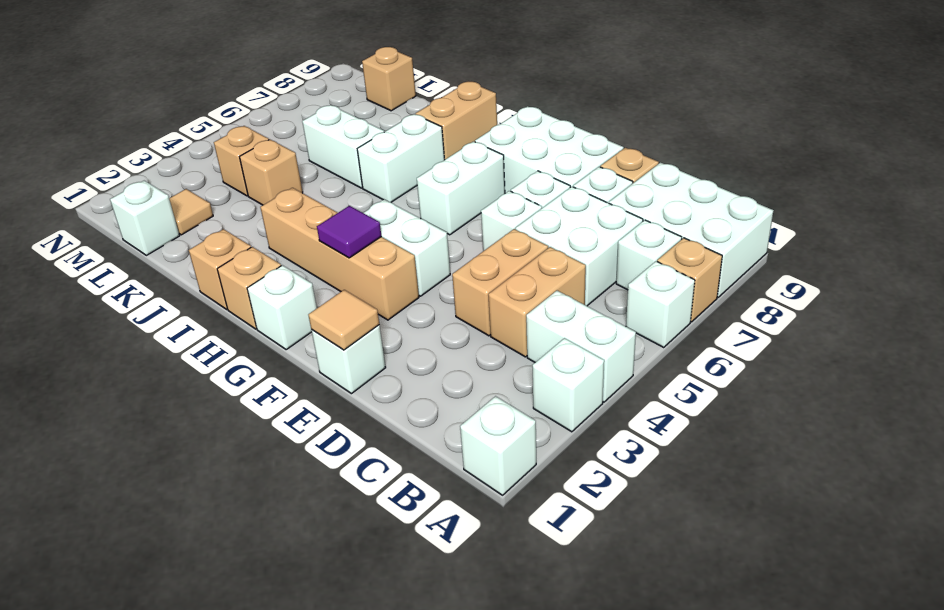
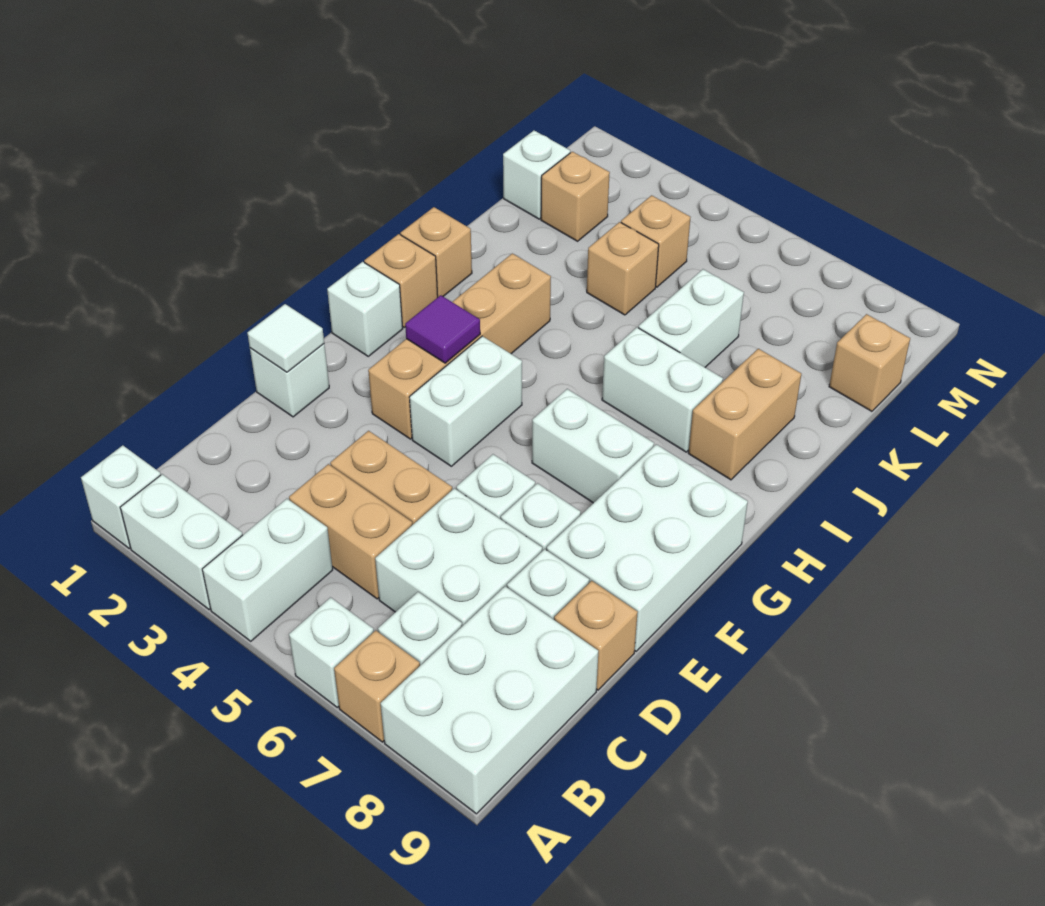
white 1x1 brick [533,338,604,432] -> white 1x2 brick [120,474,243,610]
tan 1x1 tile [309,290,379,350] -> white 1x1 tile [247,304,324,372]
tan 1x2 brick [416,82,497,160] -> tan 1x2 brick turned to [688,349,801,480]
tan 1x1 tile [169,189,213,235] -> tan 1x1 brick [541,152,610,241]

